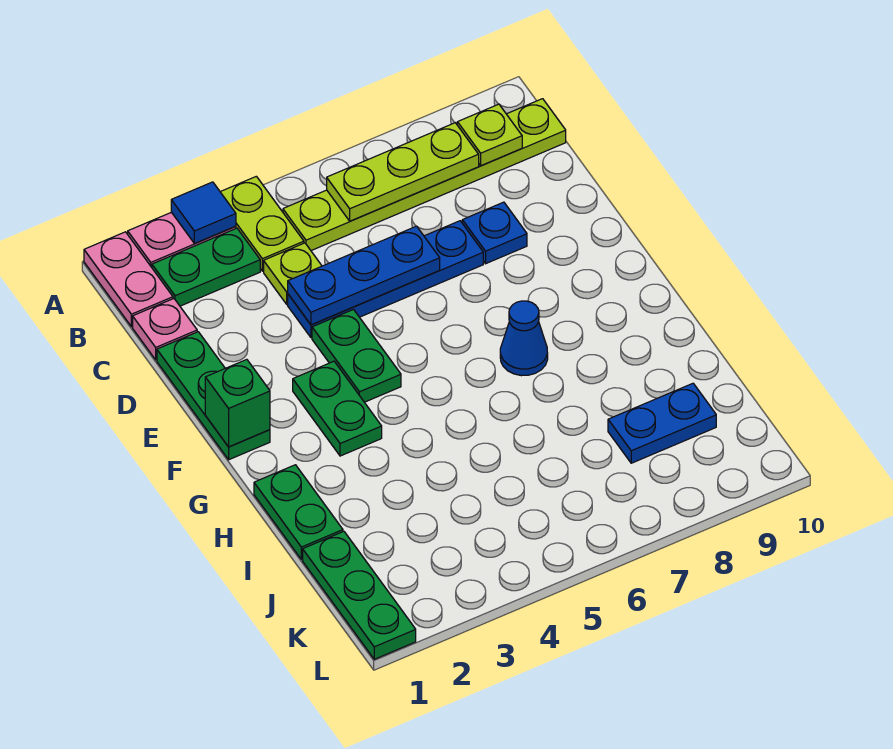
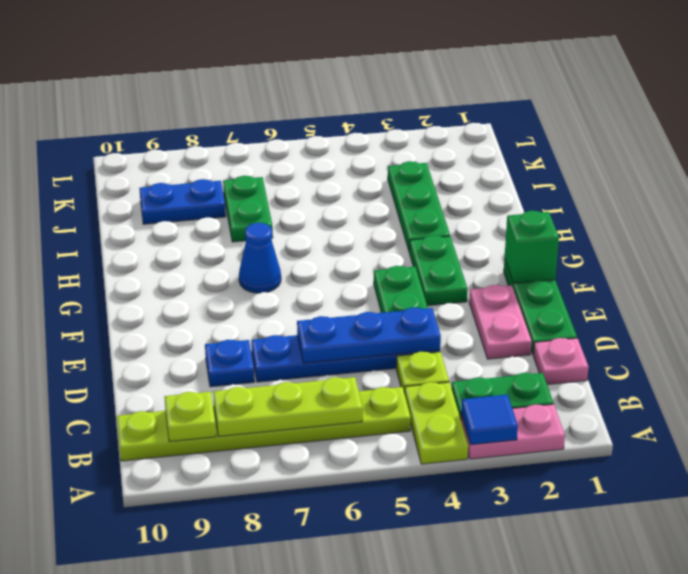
pink 1x2 plate [84,232,173,327] -> pink 1x2 plate moved to [469,285,532,359]
green 1x2 plate [254,465,343,560] -> green 1x2 plate moved to [223,176,273,242]
green 1x3 plate [303,531,416,659] -> green 1x3 plate moved to [388,161,450,252]

